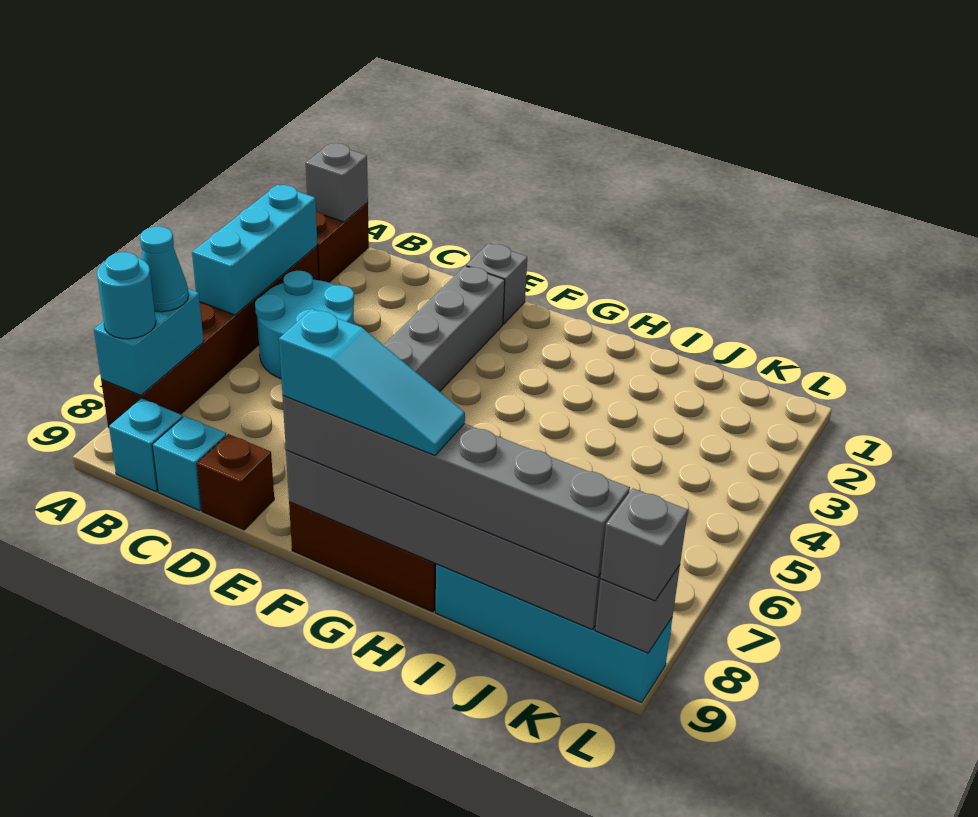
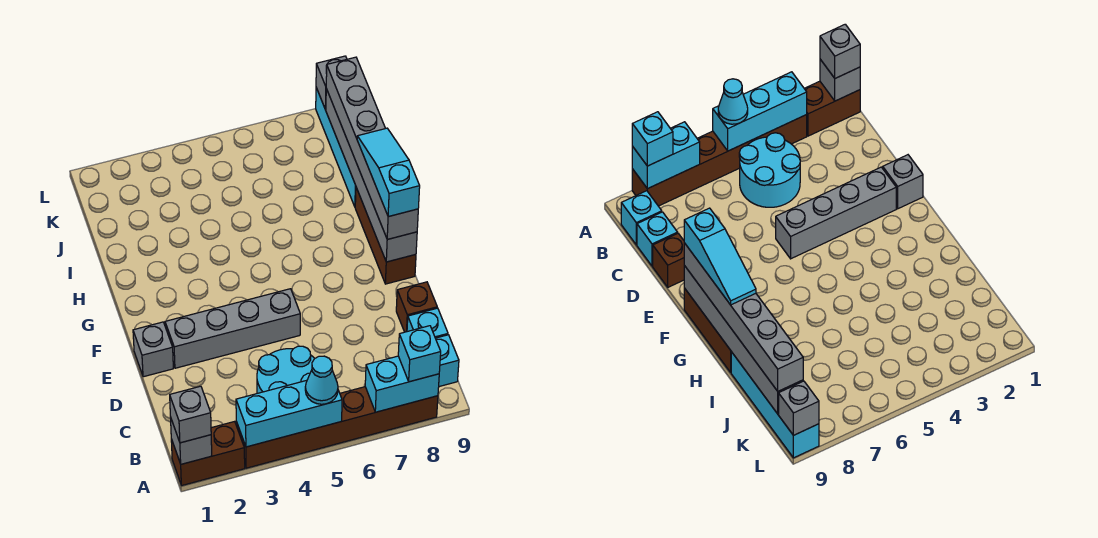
cyan 1x1 cone [140,227,189,312] -> cyan 1x1 cone moved to [305,356,338,404]
cyan 1x1 round brick [97,252,156,339] -> cyan 1x1 brick [398,326,441,382]
grey 1x1 brick [600,489,688,601] -> grey 1x1 brick moved to [170,386,211,443]

